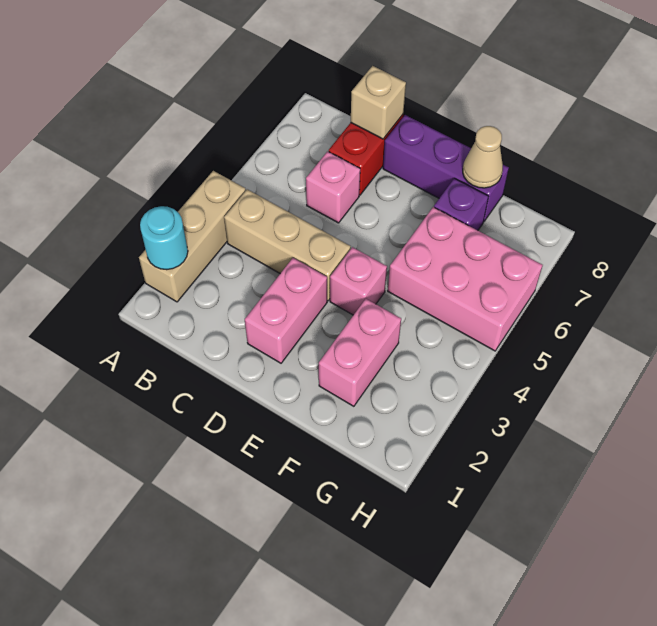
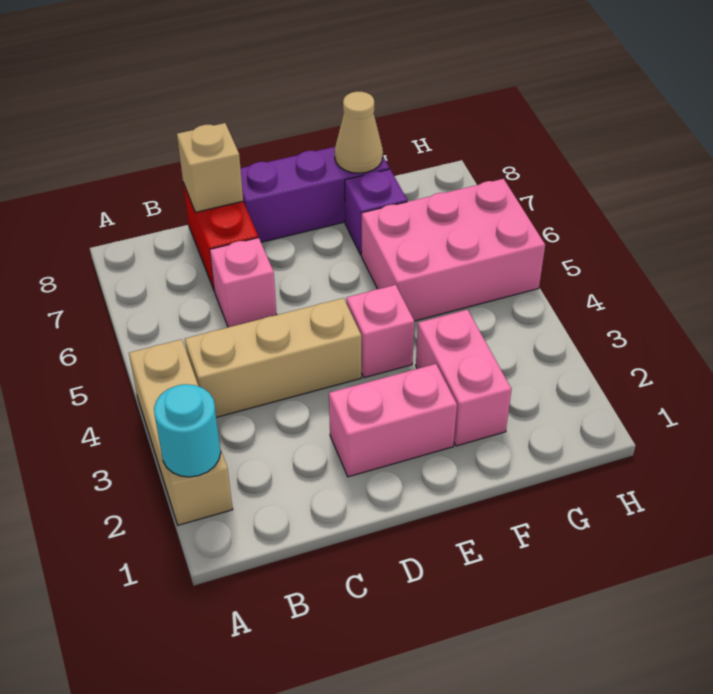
pink 1x2 brick [245,258,327,363] -> pink 1x2 brick turned to [329,364,457,477]

